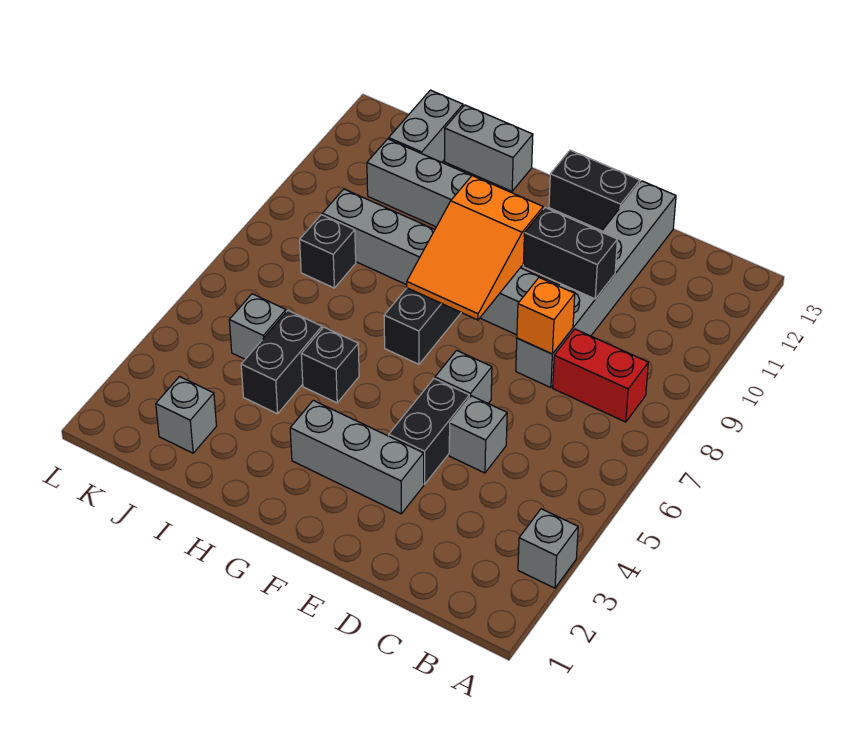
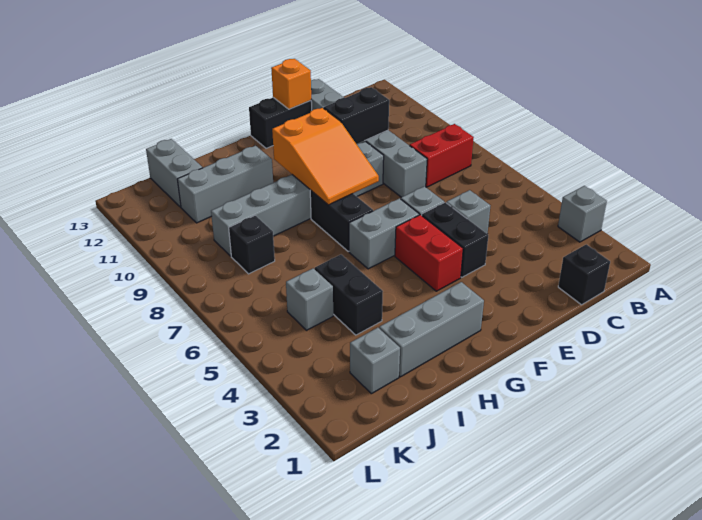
orange 1x1 brick [517,278,575,354] -> orange 1x1 brick moved to [271,59,311,109]
grey 1x3 brick [290,400,424,514] -> grey 1x3 brick moved to [379,282,484,377]
none -> red 1x2 brick [395,215,463,291]
black 1x1 brick [301,327,359,403] -> black 1x1 brick moved to [558,244,610,305]
grey 1x2 brick [445,105,533,191] -> grey 1x2 brick moved to [349,198,419,269]

